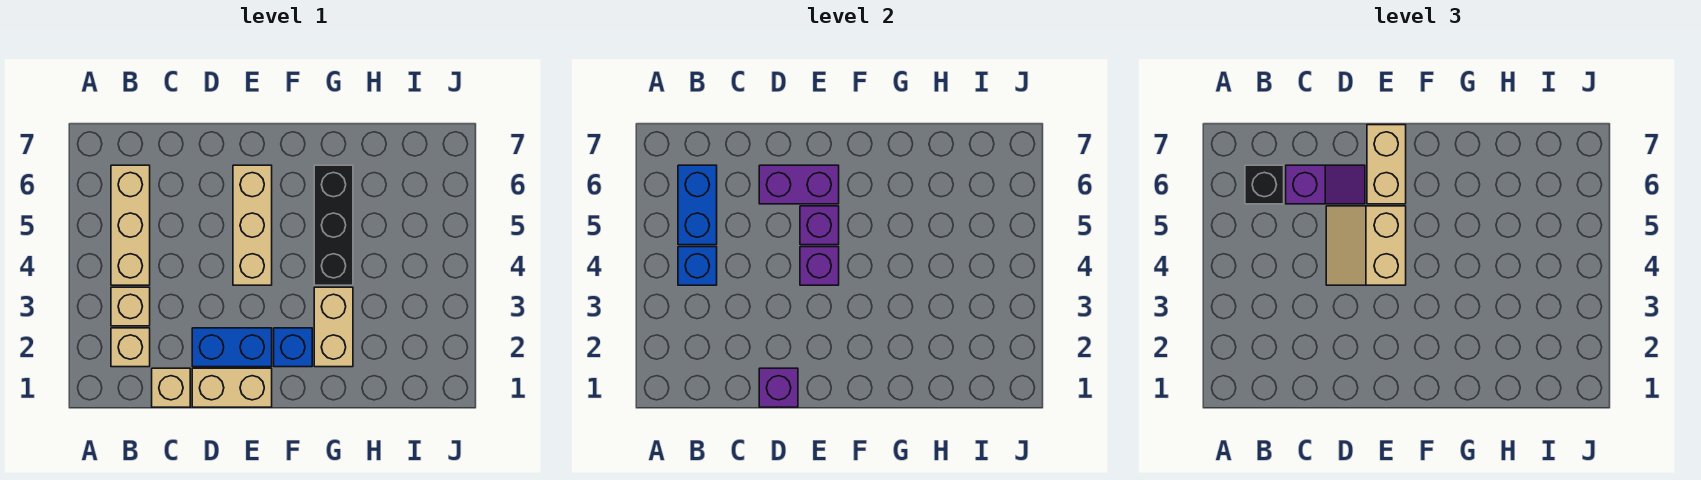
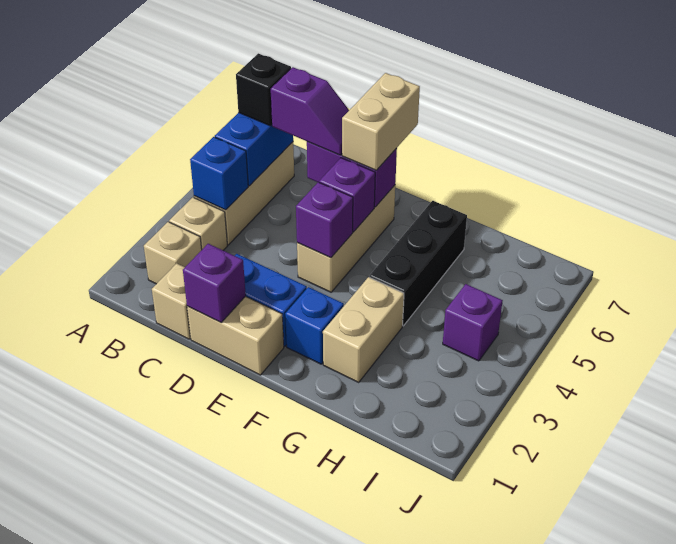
tan 2x2 slope [1326,206,1406,285] -> none
none -> purple 1x1 brick [443,284,503,361]

